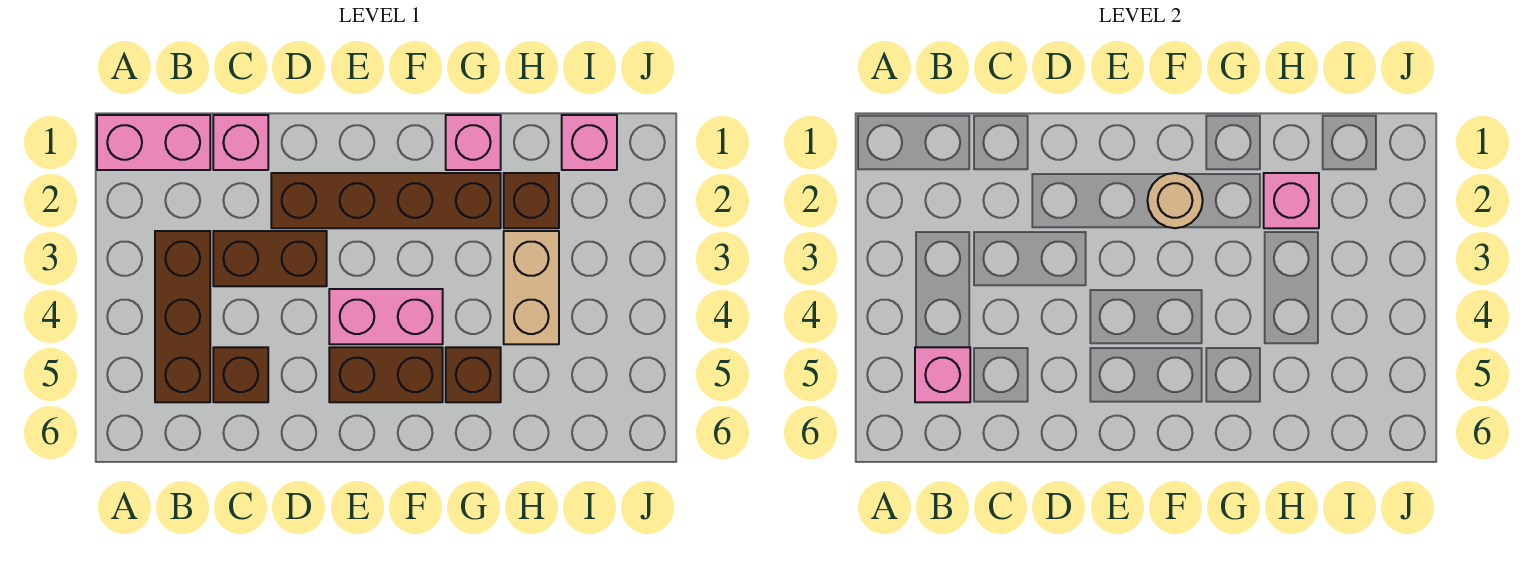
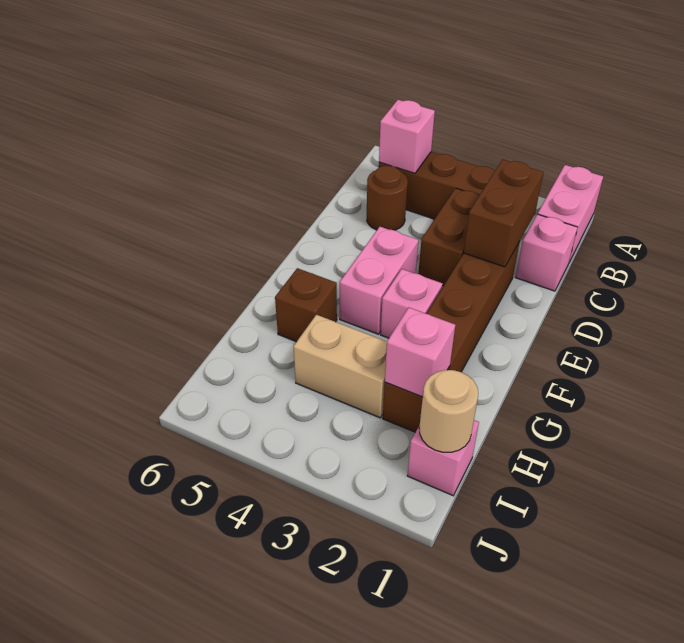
brown 1x1 brick [213,347,268,402] -> brown 1x1 round brick [367,166,408,230]
brown 1x2 brick [329,347,443,402] -> brown 1x2 brick moved to [464,159,544,267]
tan 1x1 round brick [1147,173,1203,228] -> tan 1x1 round brick moved to [419,370,478,452]
pink 1x1 brick [446,115,501,170] -> pink 1x1 brick moved to [381,269,443,338]

